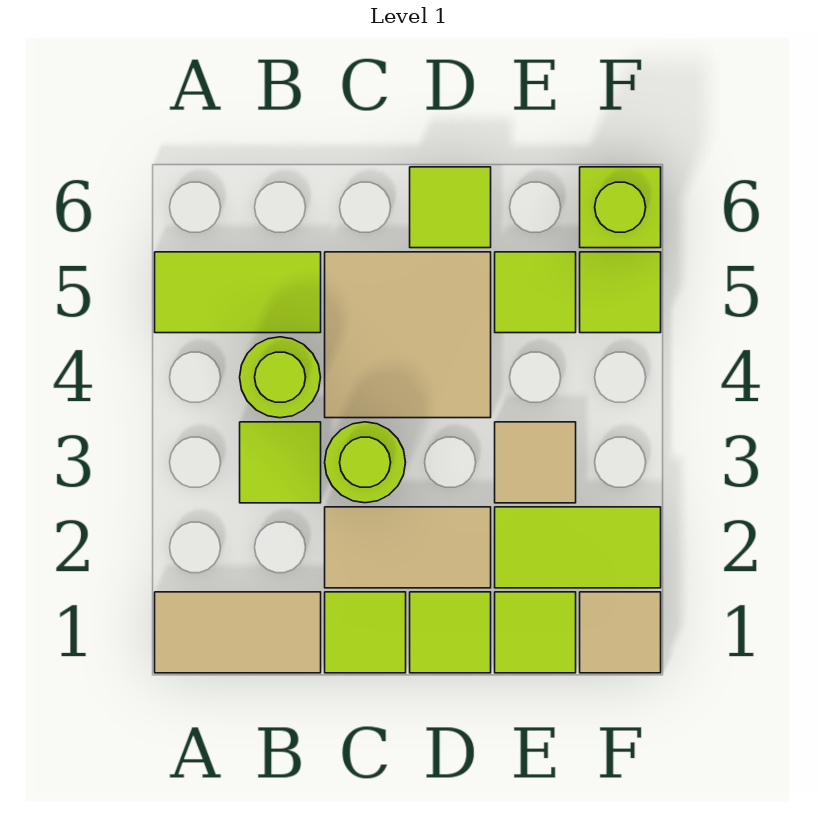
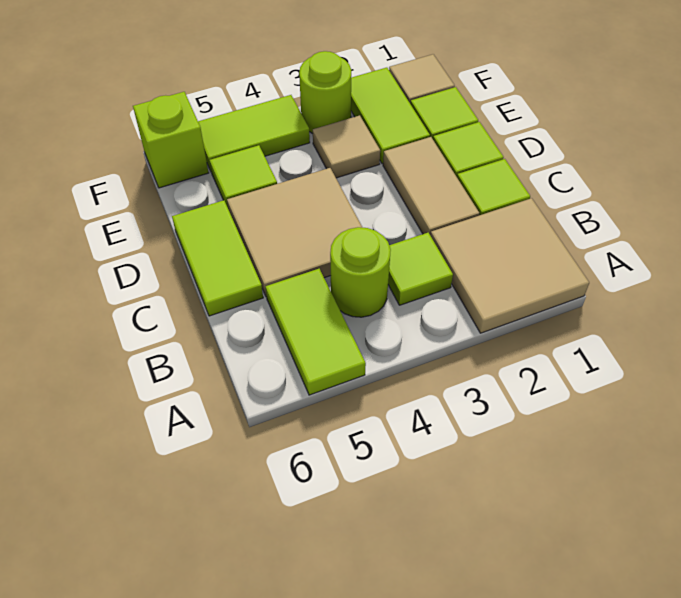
tan 1x2 tile [155,592,321,673] -> tan 2x2 tile [430,198,589,333]
lime 1x1 round brick [325,422,406,503] -> lime 1x1 round brick moved to [299,51,351,134]
lime 1x1 tile [410,167,491,248] -> lime 1x2 tile [172,200,263,316]
lime 1x1 tile [580,252,661,333] -> lime 1x2 tile [198,95,310,171]

